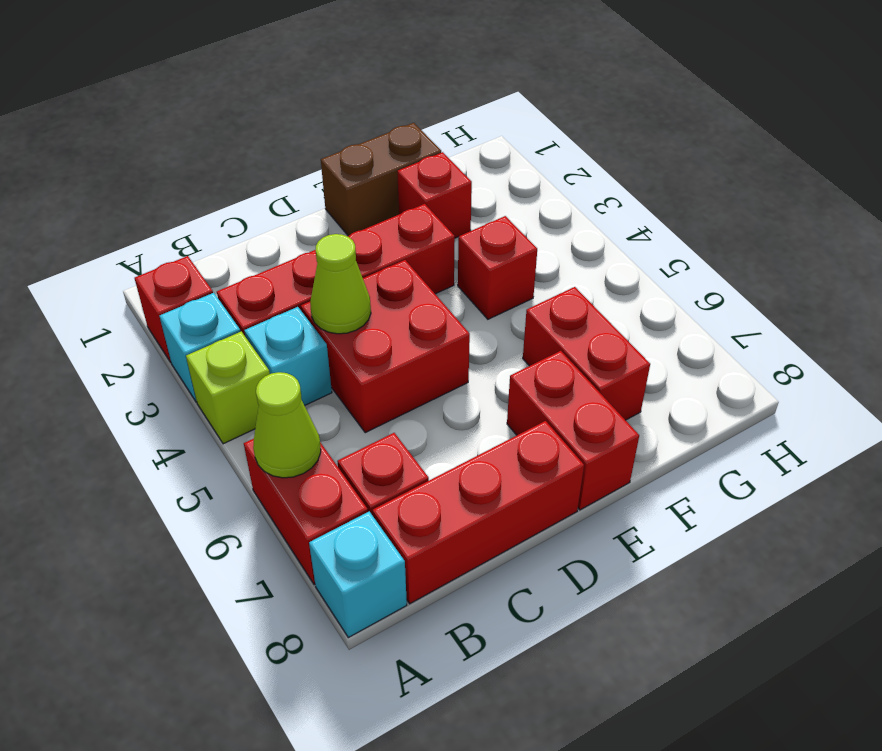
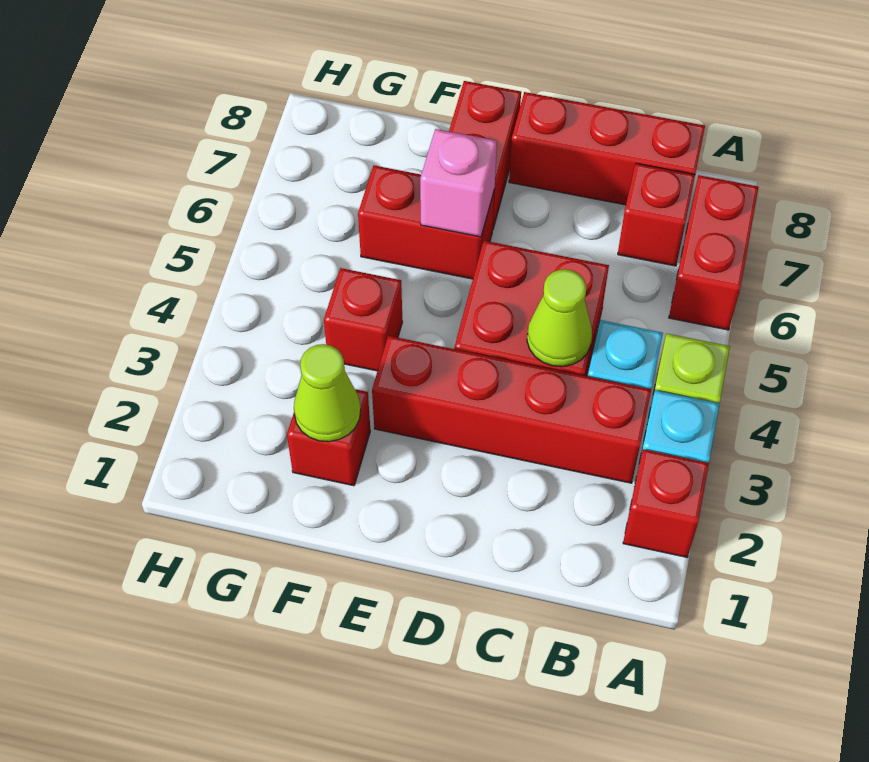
lime 1x1 cone [253,372,321,478] -> lime 1x1 cone moved to [294,344,361,442]
cyan 1x1 brick [309,511,407,638] -> none
brown 1x2 brick [321,123,441,236] -> none
none -> pink 1x1 brick [420,129,497,237]
red 1x2 brick [523,287,650,420] -> red 1x2 brick turned to [358,166,495,279]

